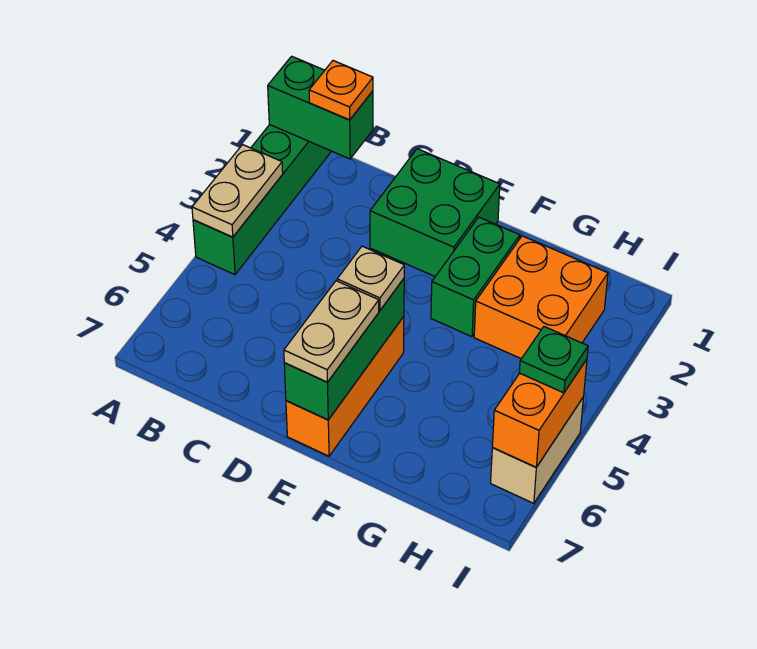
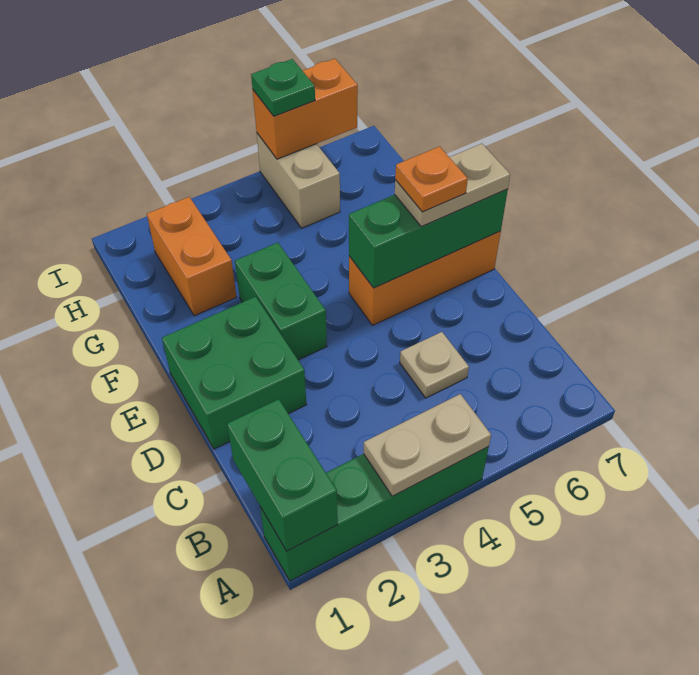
orange 1x1 plate [309,61,373,120] -> orange 1x1 plate moved to [395,147,468,212]
tan 1x1 plate [337,246,404,310] -> tan 1x1 plate moved to [400,332,469,398]
green 1x2 brick [431,217,520,337] -> green 1x2 brick turned to [235,243,327,360]
orange 2x2 brick [474,236,608,359] -> orange 1x2 brick [147,197,236,316]
tan 1x2 brick [491,397,584,503] -> tan 1x2 brick turned to [257,133,340,228]

